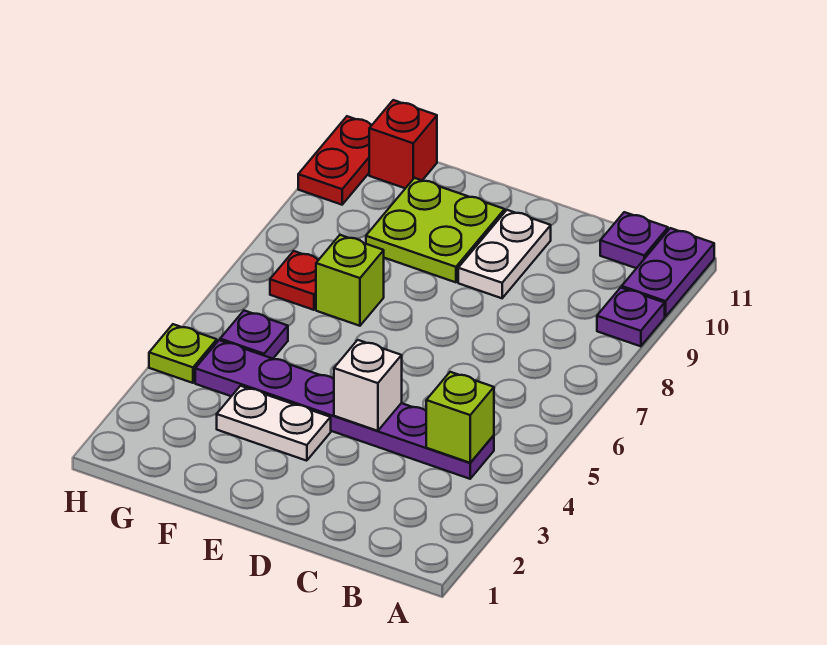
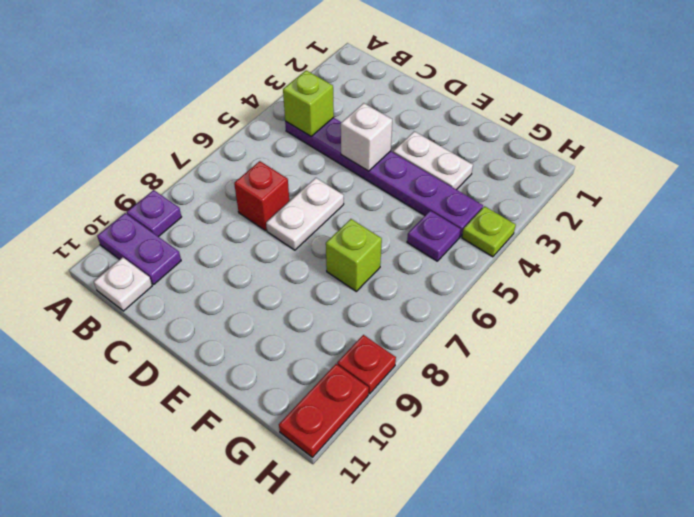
purple 1x2 plate [622,228,714,317] -> purple 1x2 plate turned to [97,213,181,284]
purple 1x1 plate [600,212,668,268] -> white 1x1 plate [94,257,152,311]
white 1x2 plate [458,210,551,298] -> white 1x2 plate moved to [266,178,344,250]
lime 2x2 plate [366,178,505,282] -> none
red 1x1 plate [270,251,318,310] -> red 1x1 plate moved to [337,335,396,394]
red 1x1 brick [369,100,437,188] -> red 1x1 brick moved to [234,161,289,231]

